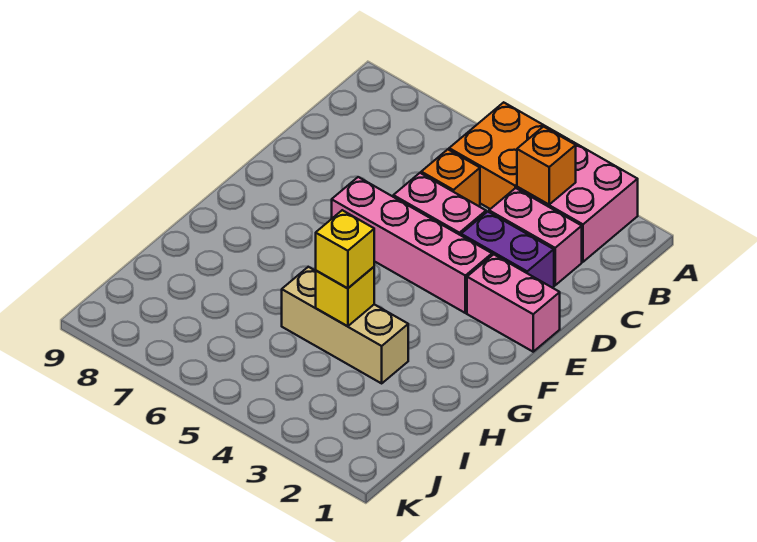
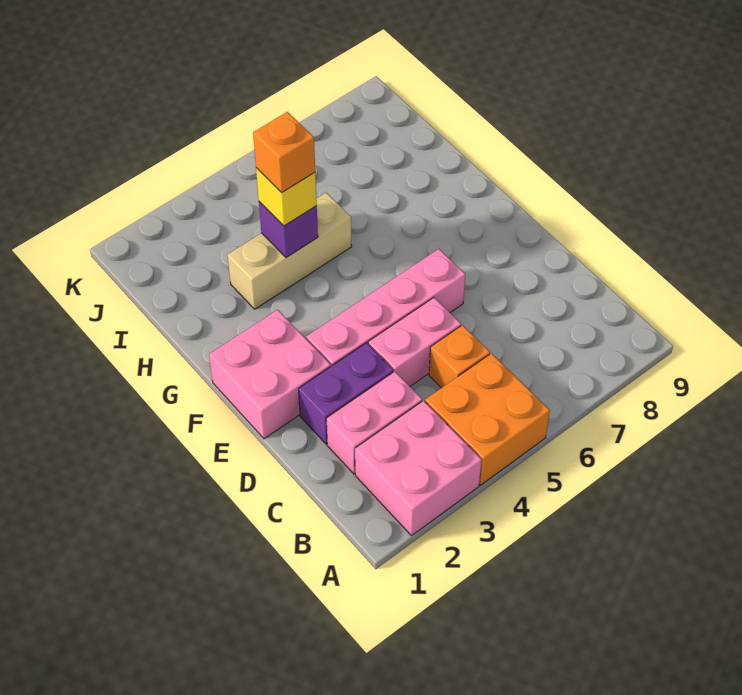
orange 1x1 brick [517,126,576,205] -> orange 1x1 brick moved to [253,112,315,193]
pink 1x2 brick [467,254,560,352] -> pink 2x2 brick [209,310,331,439]
yellow 1x1 brick [316,267,374,326] -> purple 1x1 brick [259,202,318,258]

